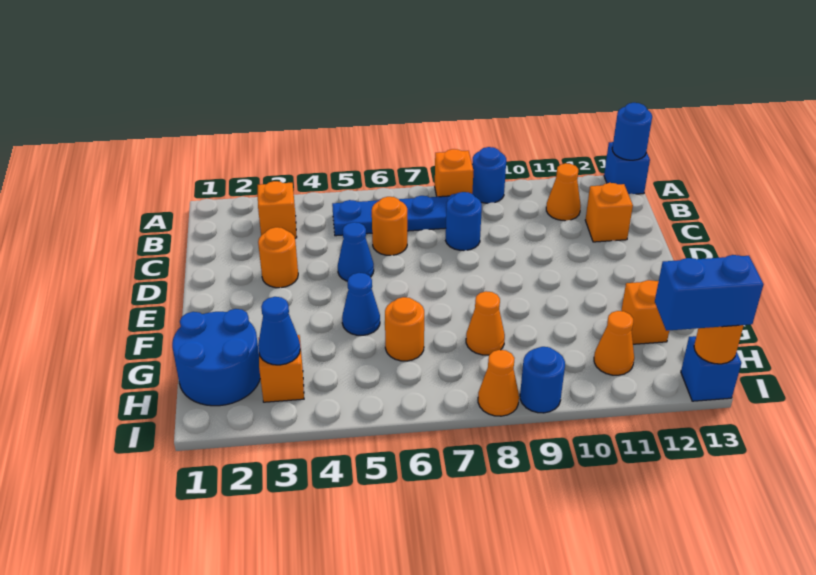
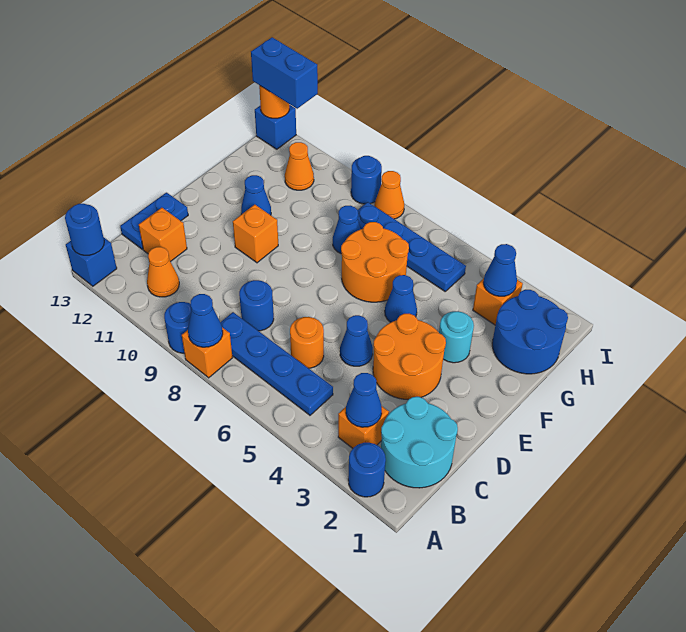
none -> blue 1x1 round brick [348,443,386,497]
none -> blue 1x1 cone [188,294,223,347]
none -> cyan 2x2 round brick [381,397,458,488]
none -> blue 1x1 cone [346,373,382,427]
none -> blue 1x2 plate [120,193,188,249]
orange 1x1 round brick [258,227,298,288] -> orange 2x2 round brick [373,314,446,399]
none -> cyan 1x1 round brick [439,311,474,363]
none -> blue 1x1 cone [241,175,271,215]
orange 1x1 round brick [385,297,424,361] -> orange 2x2 round brick [341,222,409,302]
orange 1x1 cone [466,291,505,355] -> blue 1x1 cone [333,206,360,253]
orange 1x1 brick [621,280,669,344] -> orange 1x1 brick moved to [233,204,278,263]
none -> blue 1x4 plate [358,202,466,291]

